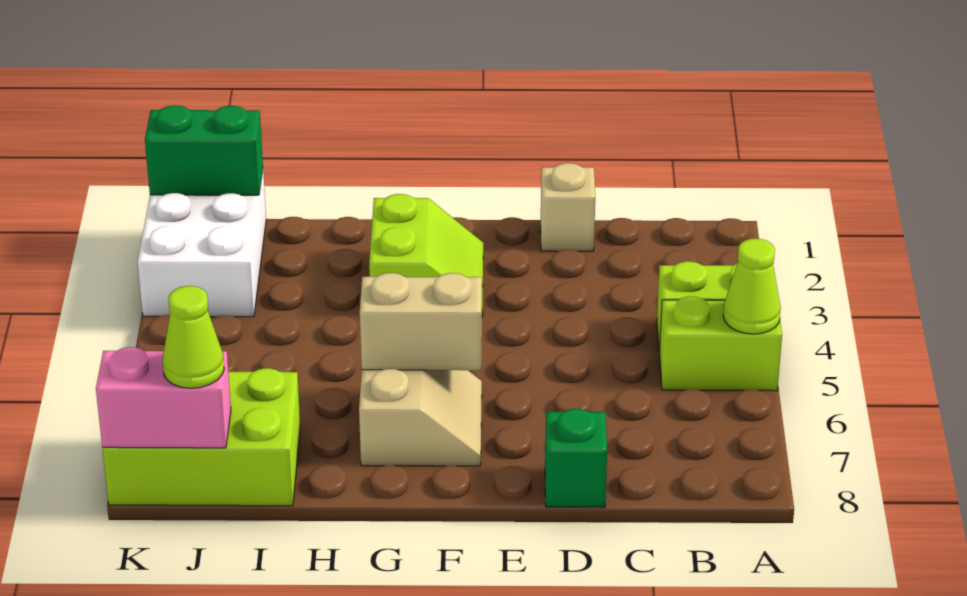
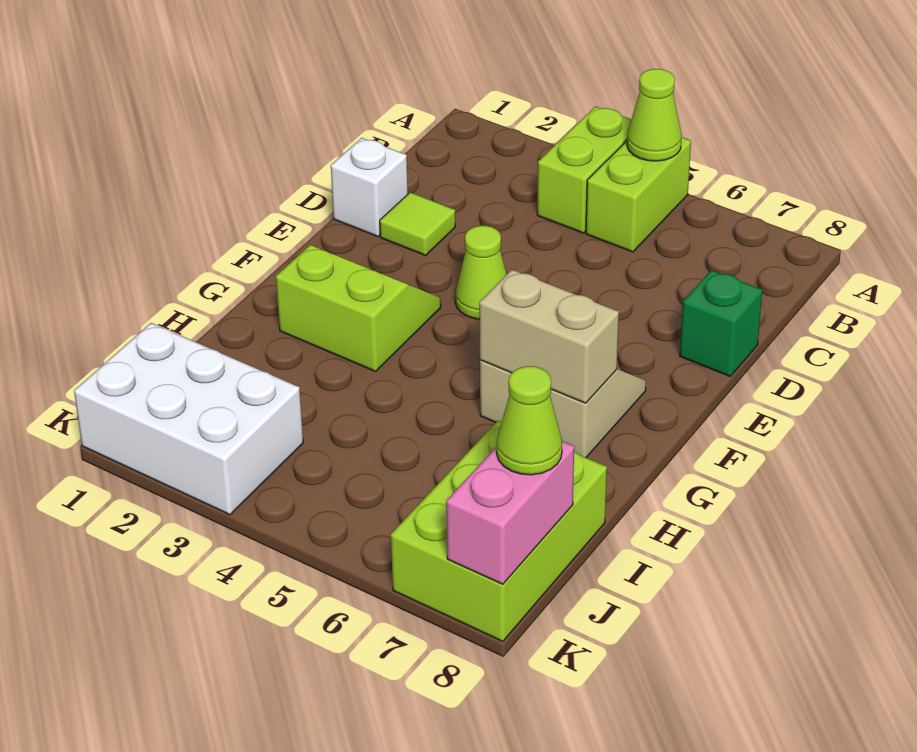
tan 1x1 brick [541,163,595,251] -> white 1x1 brick [331,138,408,237]
none -> lime 1x1 tile [380,192,455,256]
none -> lime 1x1 cone [455,226,507,319]
tan 1x2 brick [360,273,482,370] -> tan 1x2 brick turned to [479,270,619,403]
green 1x2 brick [145,105,263,195] -> none

